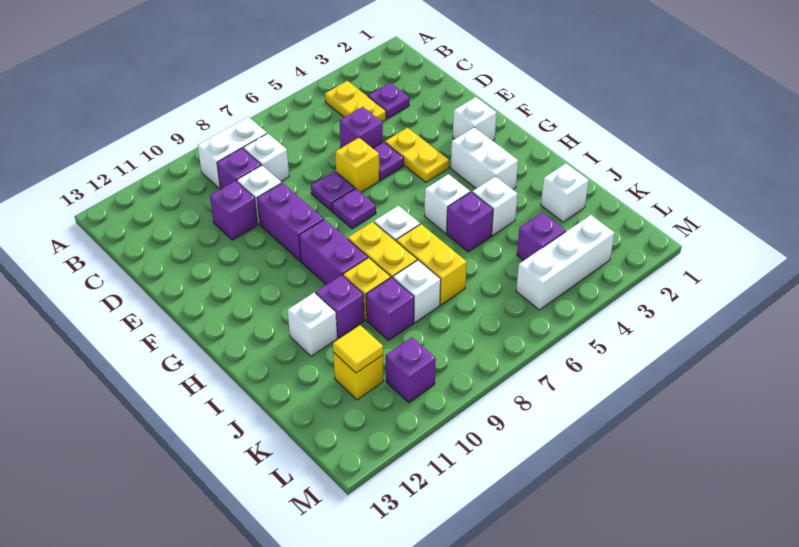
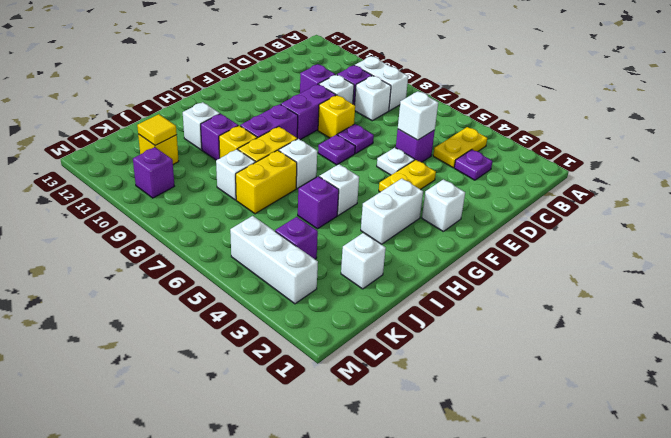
purple 1x1 plate [373,142,404,180] -> white 1x1 plate [377,148,415,175]
yellow 1x1 brick [335,138,379,192] -> yellow 1x1 brick moved to [318,95,355,138]
white 1x1 brick [472,176,518,236] -> white 1x1 brick moved to [398,91,438,140]
purple 1x1 brick [366,277,414,340] -> none

